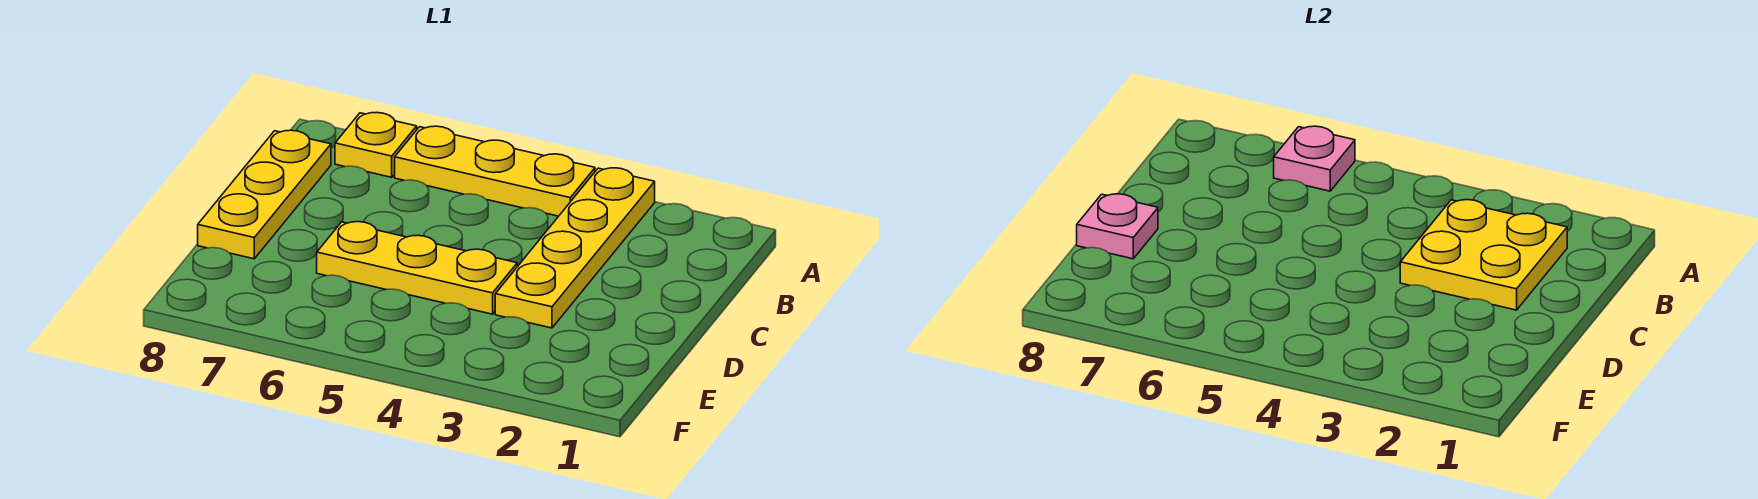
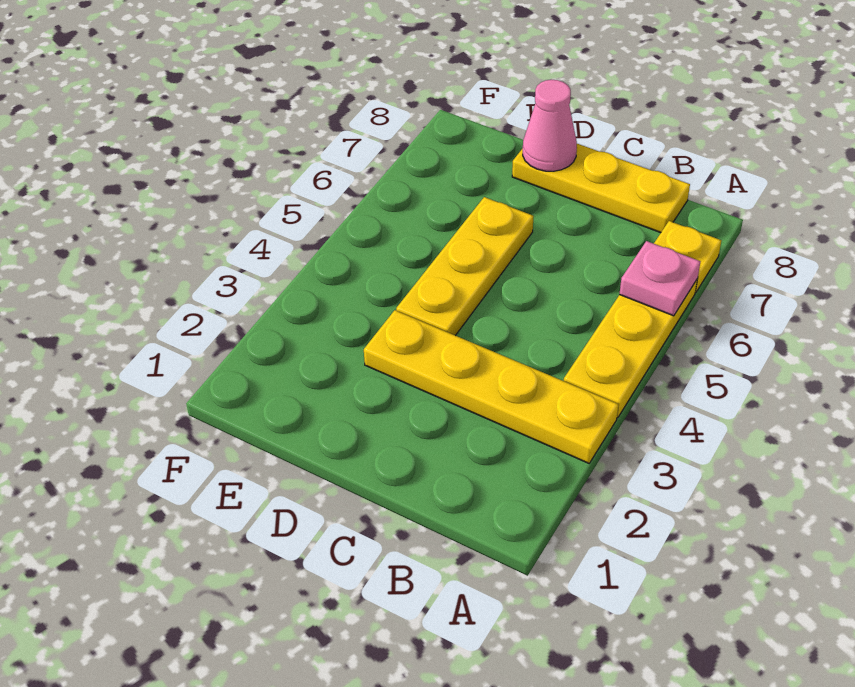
yellow 2x2 plate [1400,200,1567,310] -> none
pink 1x1 plate [1077,194,1158,259] -> pink 1x1 cone [523,80,577,171]

